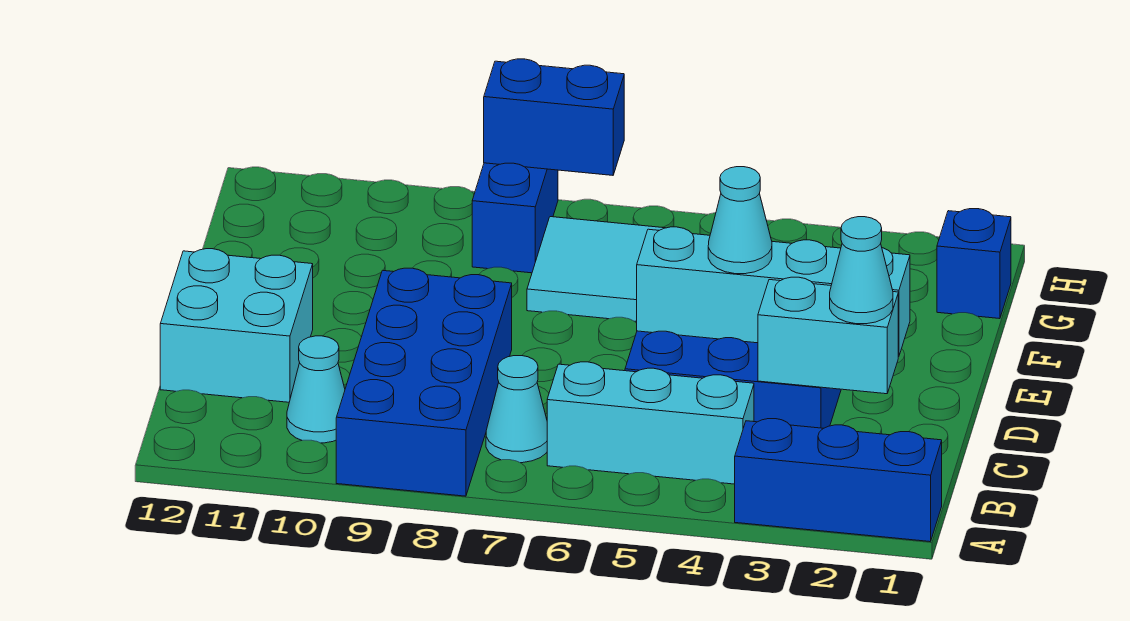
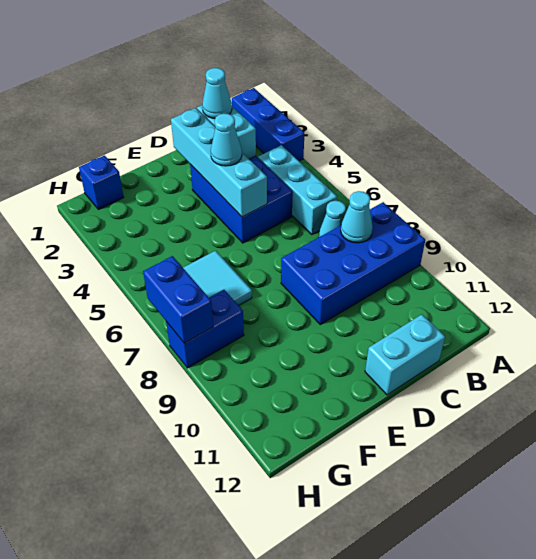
cyan 1x1 cone [287,336,345,443] -> cyan 1x1 cone moved to [341,191,373,243]
cyan 2x2 brick [160,249,313,402] -> cyan 1x2 brick [365,315,445,395]

